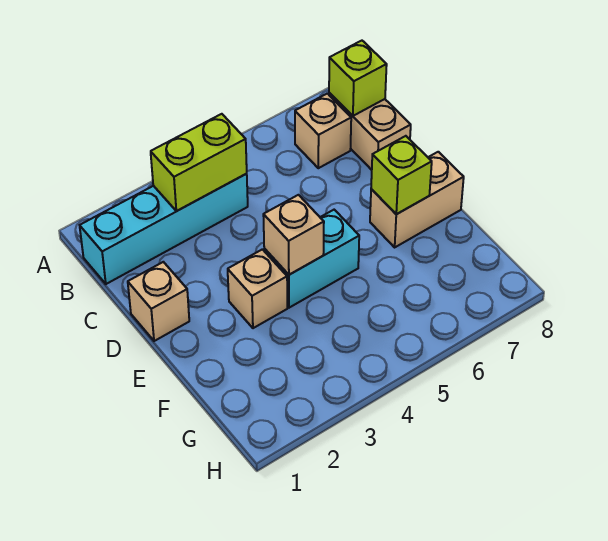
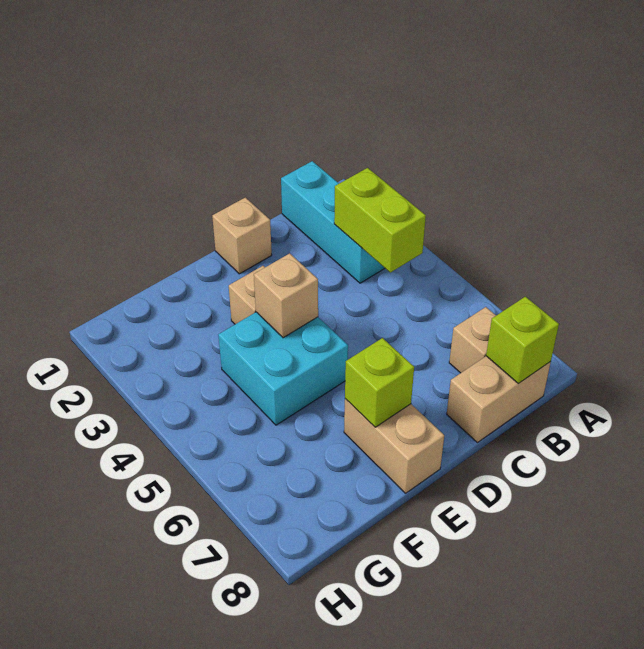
cyan 1x4 brick [80,173,248,284] -> cyan 1x3 brick [281,161,385,283]
cyan 1x2 brick [264,210,359,308] -> cyan 2x2 brick [218,312,348,425]

